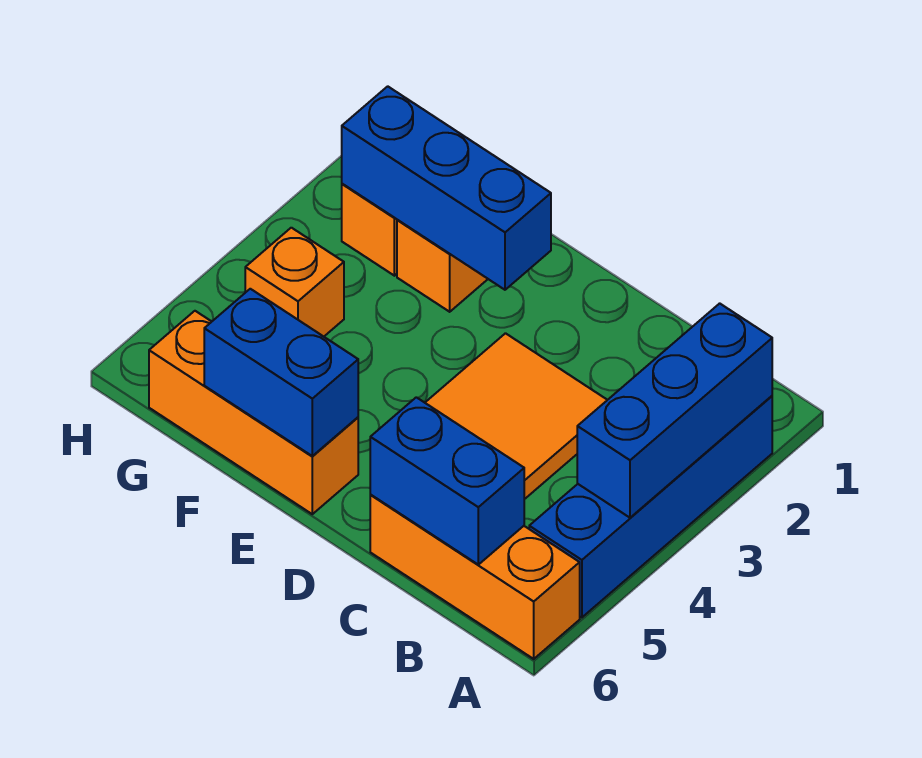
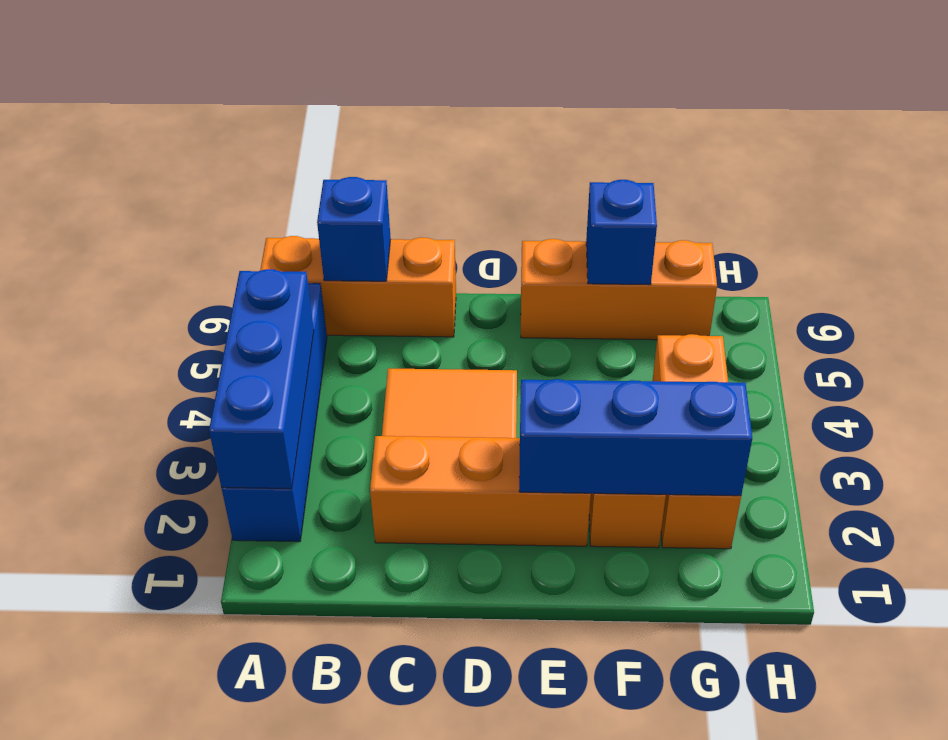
blue 1x2 brick [370,397,524,565] -> blue 1x1 brick [317,177,391,281]
none -> orange 1x3 brick [370,436,591,546]
blue 1x2 brick [204,289,358,456] -> blue 1x1 brick [586,180,657,285]

